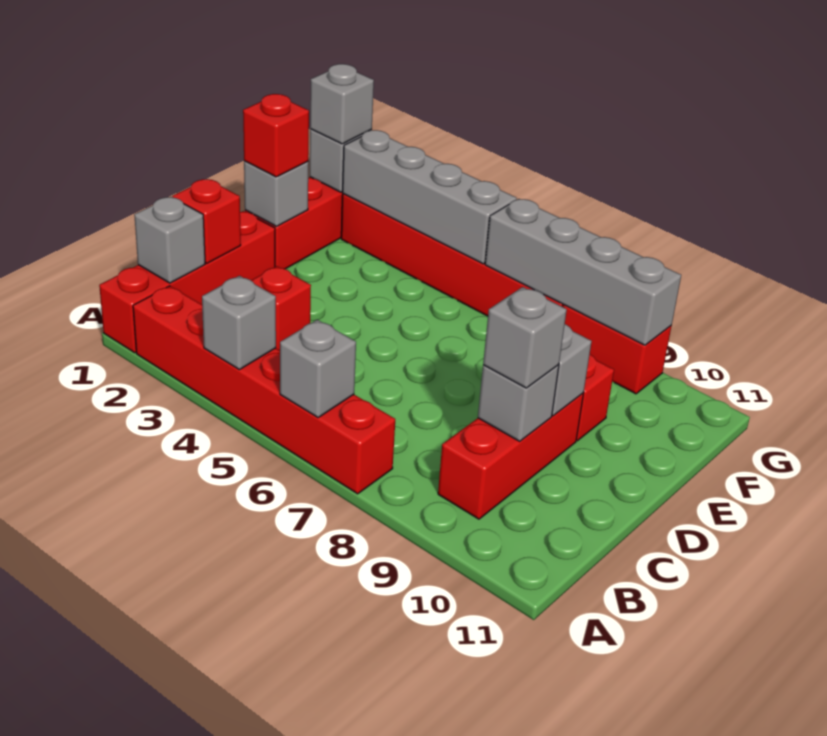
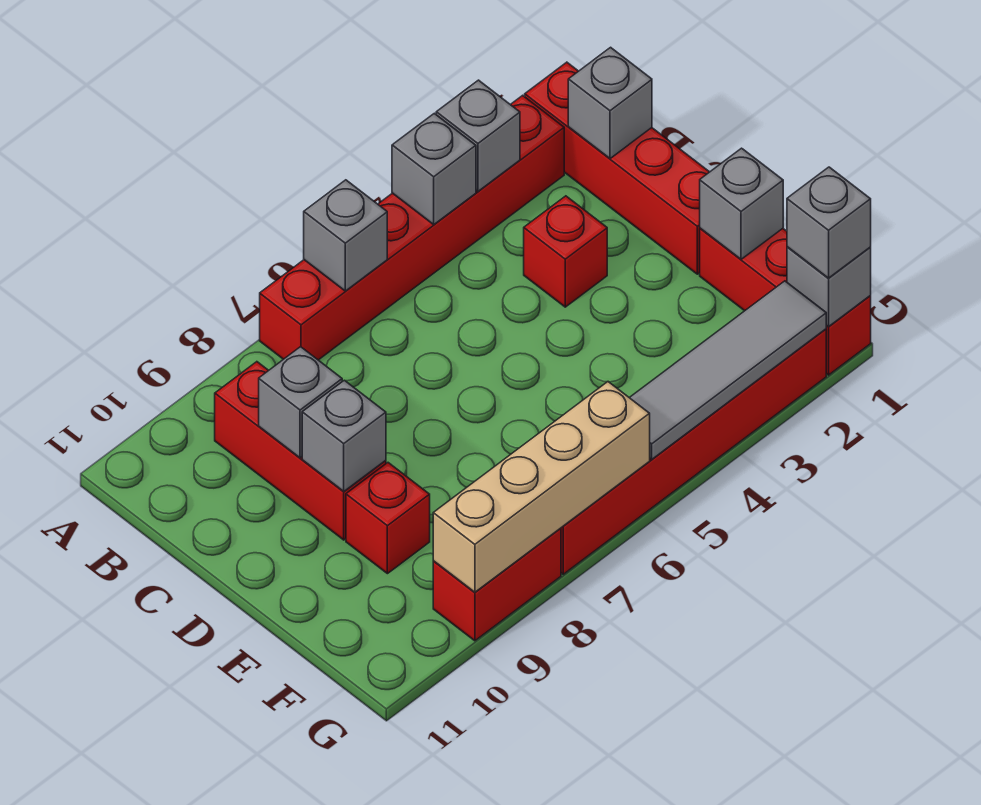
red 1x1 brick [172,179,241,263] -> none
grey 1x1 brick [483,287,567,388] -> grey 1x1 brick moved to [436,80,520,191]
red 1x1 brick [243,94,309,177] -> none
grey 1x4 brick [343,130,517,264] -> grey 1x4 tile [629,281,826,459]
grey 1x4 brick [485,199,681,345] -> tan 1x4 brick [433,382,650,592]

